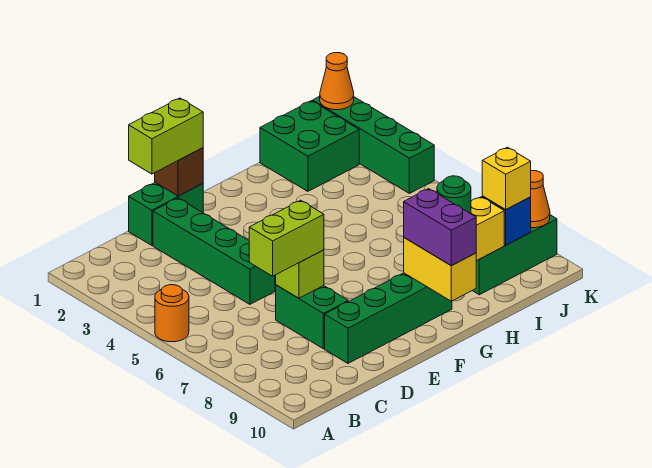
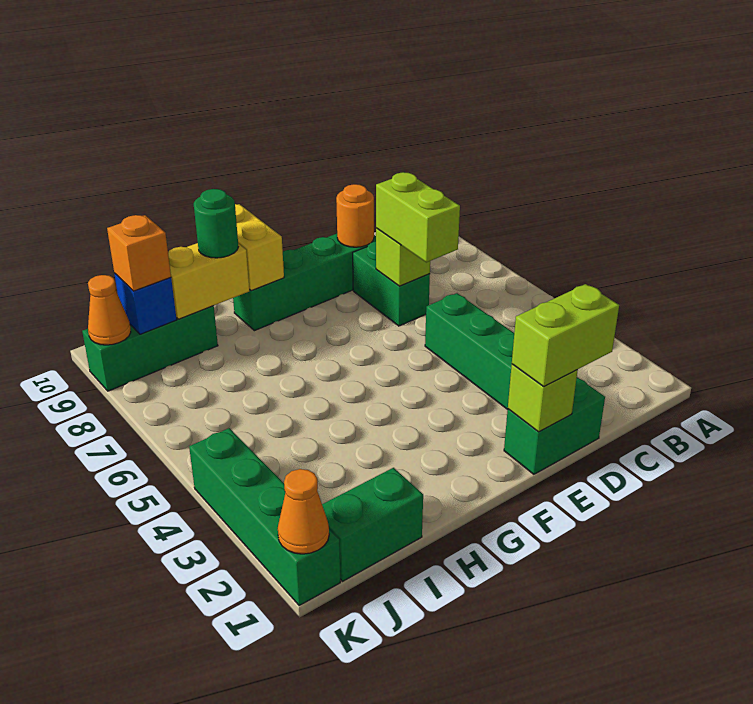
orange 1x1 round brick [155,285,189,342] -> orange 1x1 round brick moved to [336,184,374,247]
lime 1x2 brick [249,200,324,276] -> lime 1x2 brick turned to [376,172,460,262]
brown 1x1 brick [155,148,203,196] -> lime 1x1 brick [508,364,578,432]
purple 1x2 brick [404,189,476,266] -> none
green 2x2 brick [260,101,359,191] -> green 1x2 brick [322,468,423,581]
yellow 1x1 brick [482,147,531,210] -> orange 1x1 brick [107,215,171,291]

